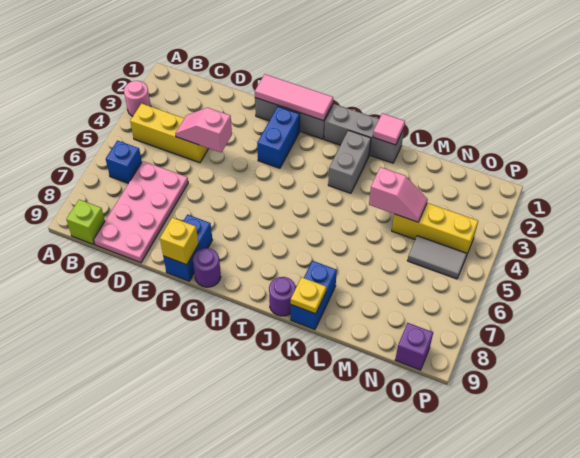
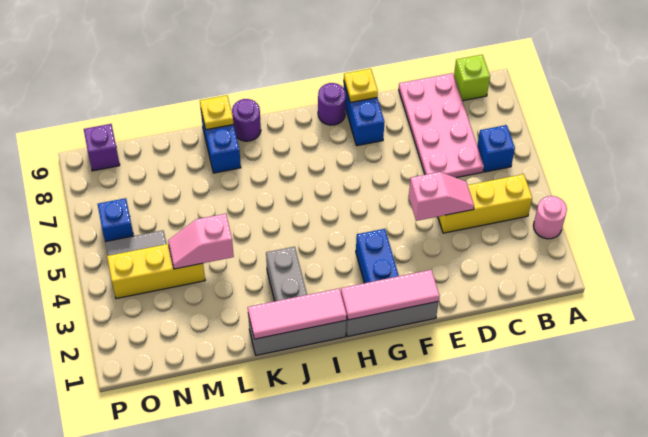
yellow 1x1 brick [160,218,199,265] -> yellow 1x1 plate [344,69,378,103]
pink 1x1 tile [373,113,405,145] -> pink 1x3 tile [248,289,347,339]
none -> blue 1x1 brick [98,198,134,242]

